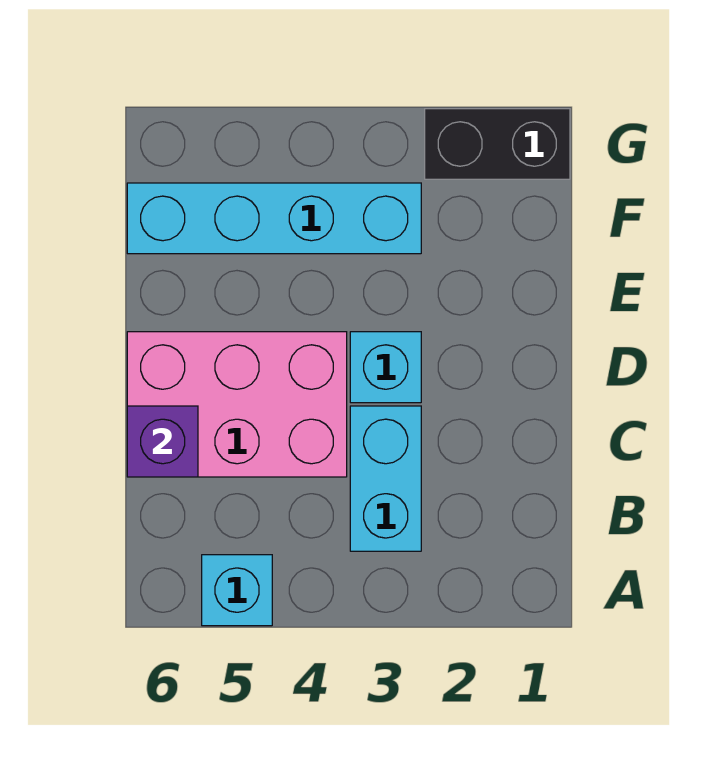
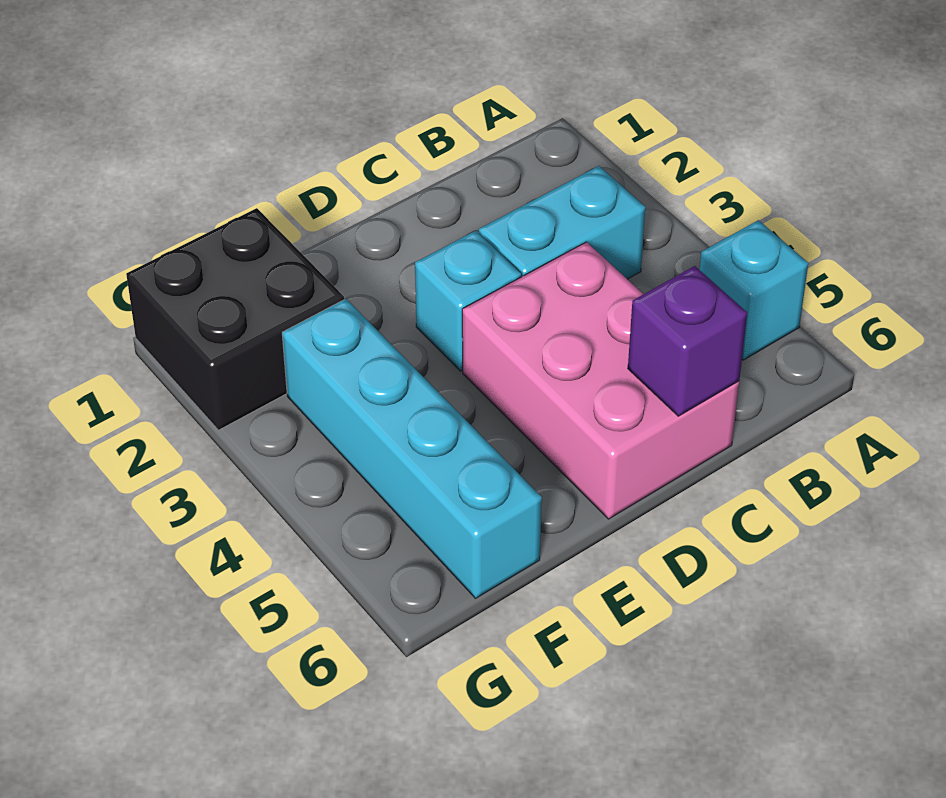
black 1x2 brick [425,109,570,179] -> black 2x2 brick [126,208,344,430]

